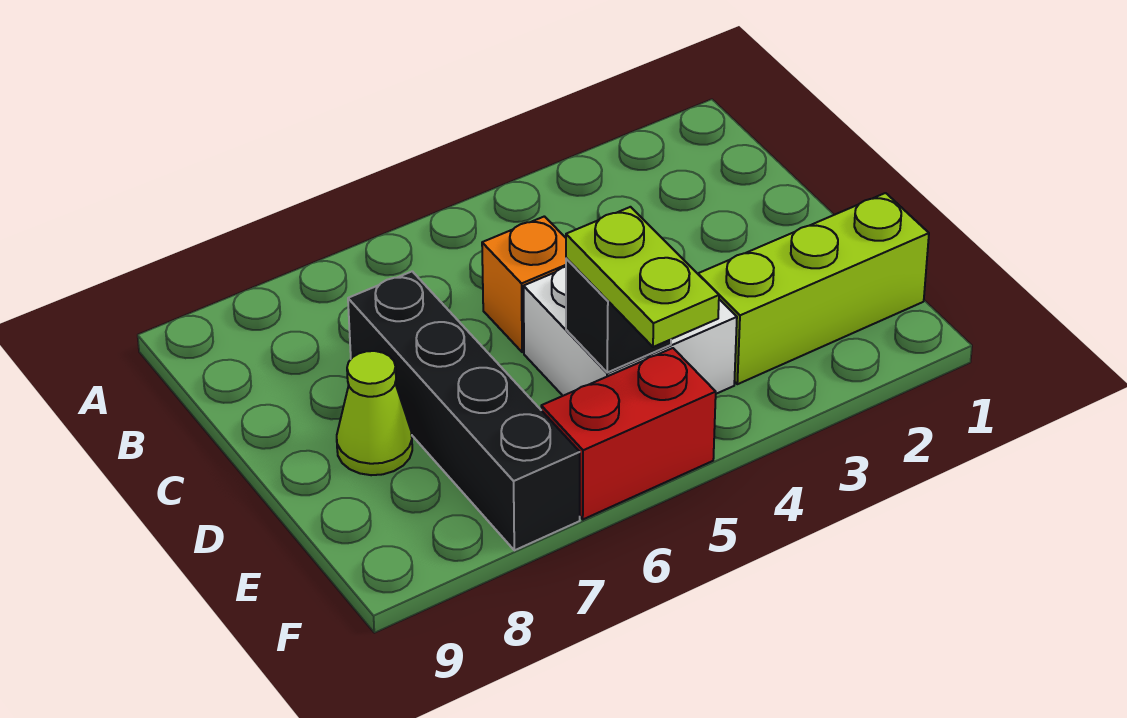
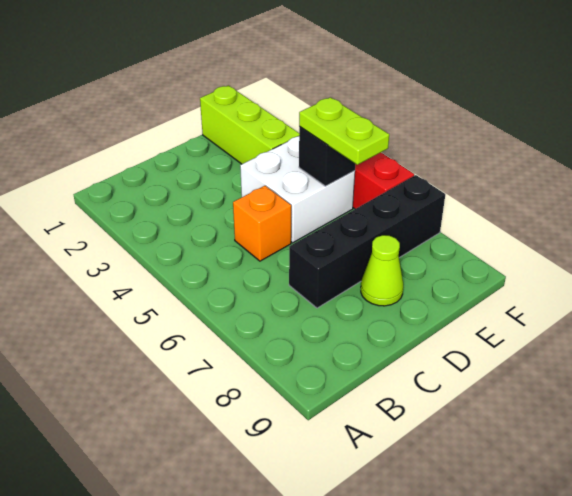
lime 1x2 plate [566,207,719,347] -> lime 1x2 plate turned to [299,97,389,165]

